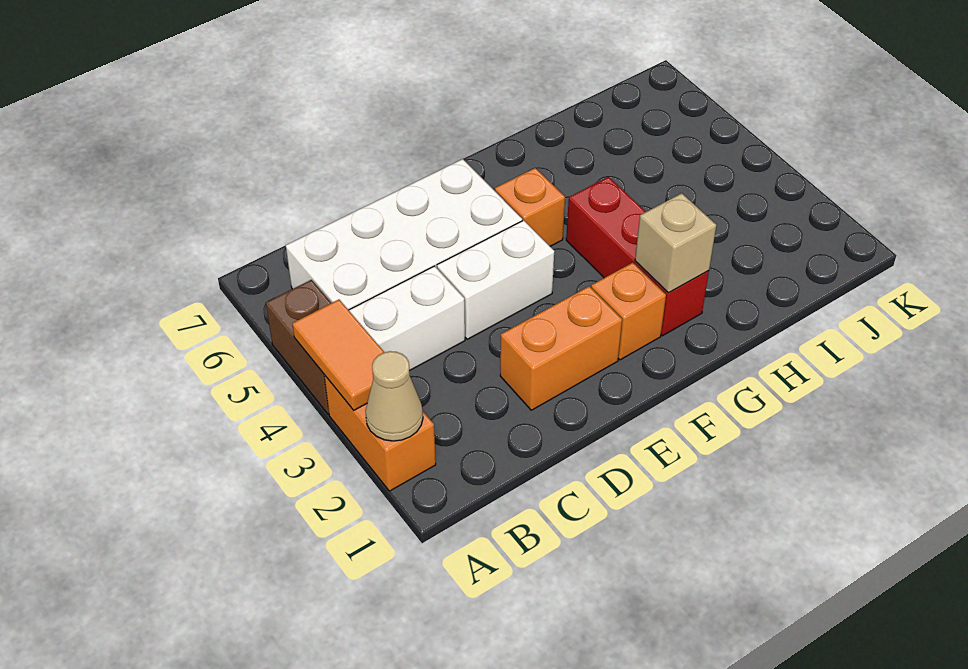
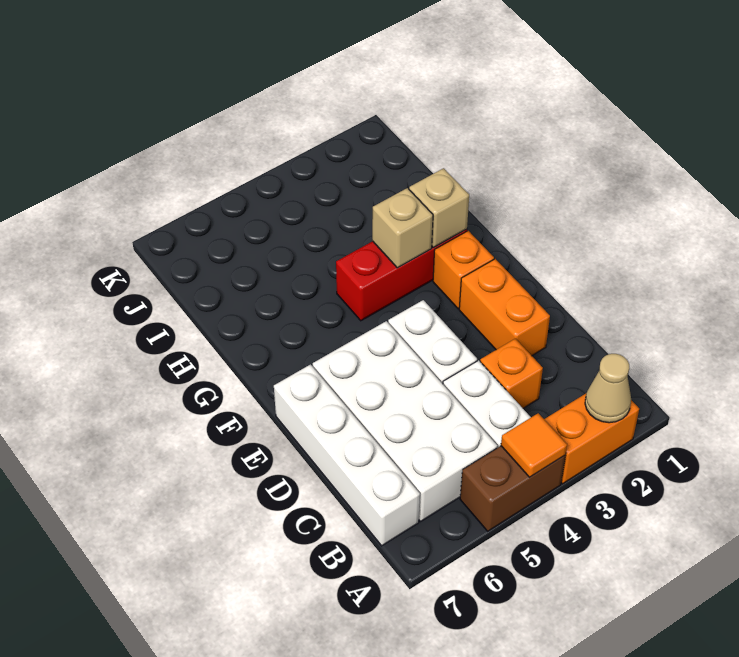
orange 1x2 tile [292,300,384,410] -> orange 1x1 tile [501,413,567,477]
none -> white 1x4 brick [274,364,420,546]
orange 1x1 brick [495,168,565,246] -> orange 1x1 brick moved to [480,339,543,408]
none -> tan 1x1 brick [372,188,433,268]

